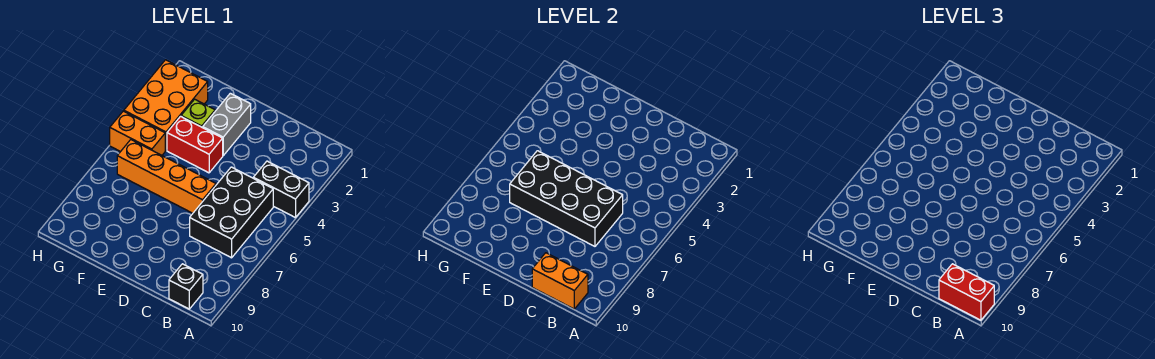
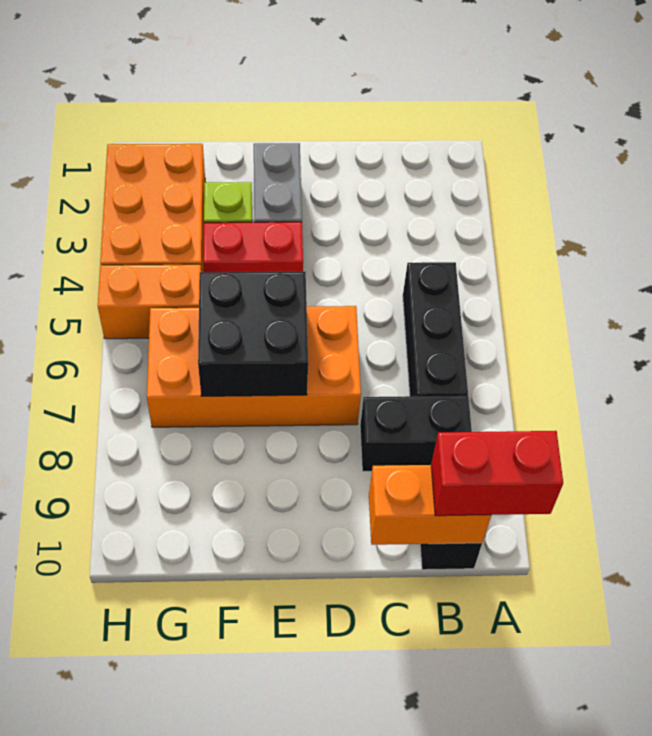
black 1x2 brick [253,161,309,218] -> black 1x2 brick moved to [360,396,472,471]
black 2x3 brick [190,167,273,258] -> black 1x3 brick [403,262,468,396]
black 2x4 brick [510,151,623,246] -> black 2x2 brick [198,272,308,396]
orange 1x4 brick [117,140,216,213] -> orange 2x4 brick [147,306,361,427]

